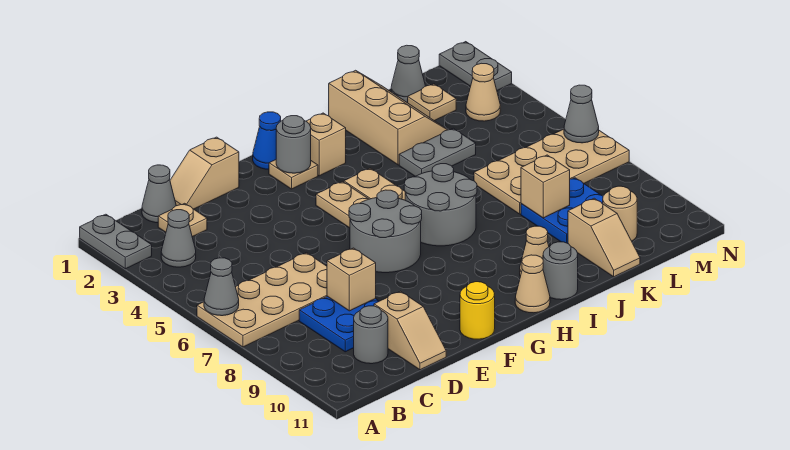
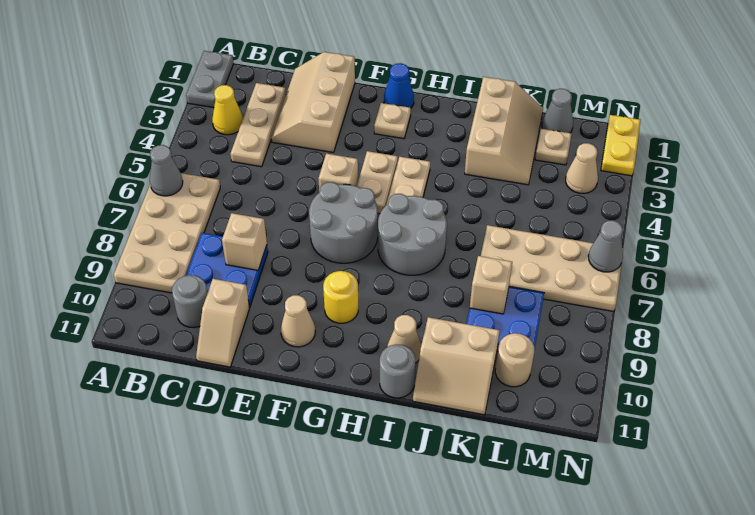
tan 2x4 plate [197,253,327,347] -> tan 2x4 plate turned to [114,173,220,293]
grey 1x1 cone [161,210,196,267] -> yellow 1x1 cone [212,85,243,135]
grey 1x1 cone [142,165,176,223] -> none
tan 1x1 plate [158,203,207,237] -> tan 1x3 plate [230,83,286,167]
tan 1x2 slope [170,137,239,209] -> tan 2x3 slope [271,52,355,153]
yellow 1x1 round brick [460,282,495,339] -> yellow 1x1 round brick moved to [323,271,358,323]
grey 1x1 round brick [276,116,311,173] -> none
tan 1x1 brick [306,113,346,176] -> tan 1x1 brick moved to [318,154,358,192]
tan 1x1 cone [515,255,550,313] -> tan 1x1 cone moved to [281,295,315,347]
grey 1x2 plate [399,128,476,176] -> none
tan 1x2 slope [568,198,640,277] -> tan 2x2 slope [413,317,500,415]
grey 1x2 plate [439,42,512,90] -> yellow 1x2 plate [601,115,641,176]

